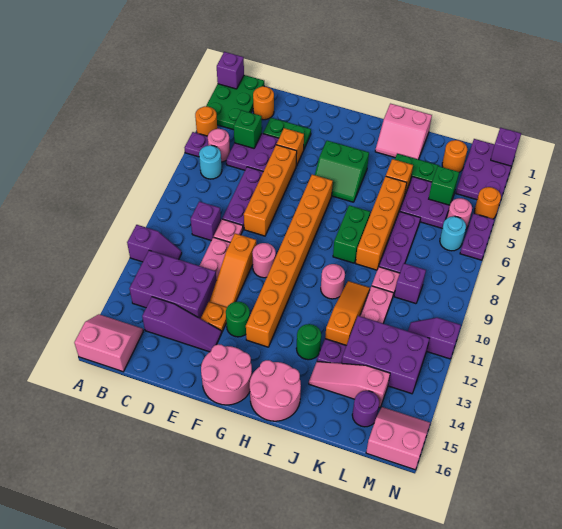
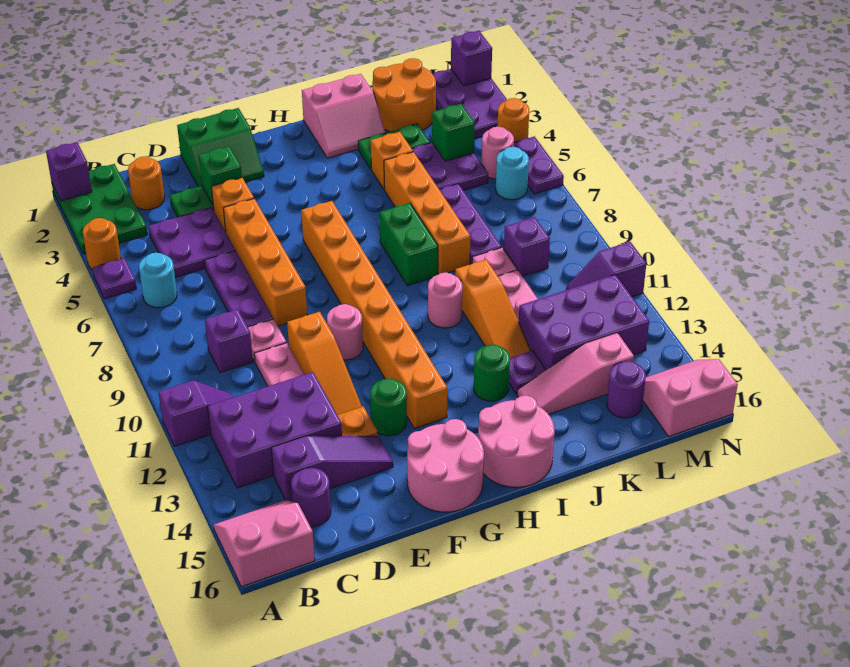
pink 1x1 round brick [208,129,230,162] -> none
green 1x1 brick [234,110,262,148] -> green 1x1 brick moved to [199,146,242,204]
none -> purple 1x1 round brick [291,468,331,527]
green 2x2 slope [315,141,369,202] -> green 2x2 slope moved to [177,108,264,187]
orange 1x3 slope [325,281,370,345] -> orange 1x3 slope turned to [455,260,531,358]
orange 1x1 round brick [442,140,467,172] -> orange 2x2 round brick [372,58,436,132]

